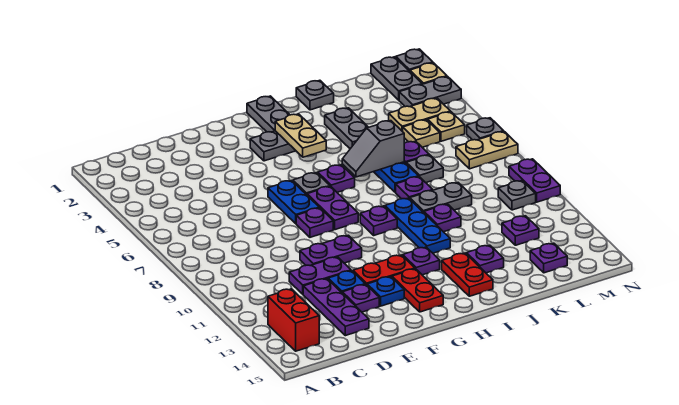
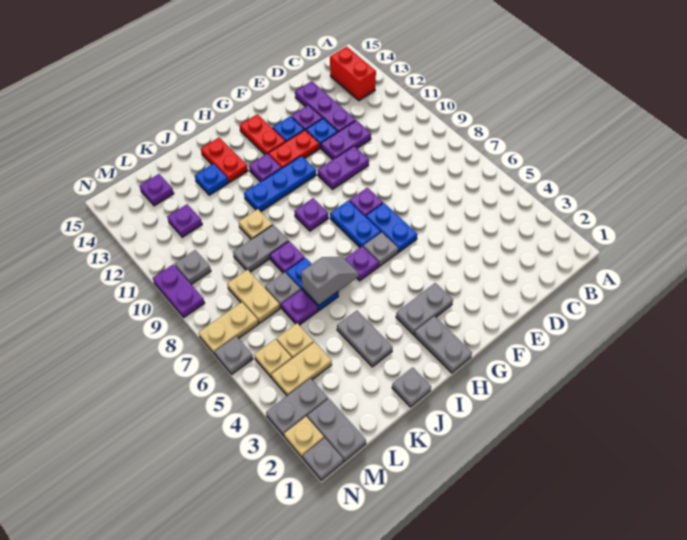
purple 1x2 plate [307,186,358,230] -> blue 1x2 plate [330,201,381,247]
tan 1x2 plate [275,114,326,157] -> tan 1x2 plate moved to [227,270,280,323]
blue 1x3 plate [385,198,450,253] -> blue 1x3 plate turned to [244,156,316,212]
purple 1x1 plate [424,204,461,232] -> tan 1x1 plate [239,209,273,239]
purple 1x1 plate [466,245,504,273] -> blue 1x1 plate [195,164,228,195]

